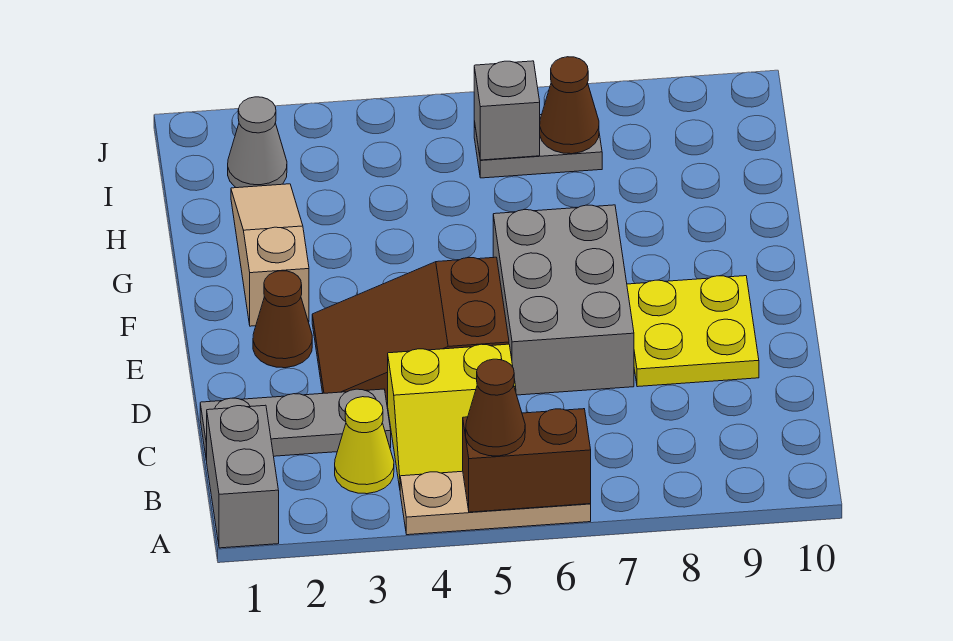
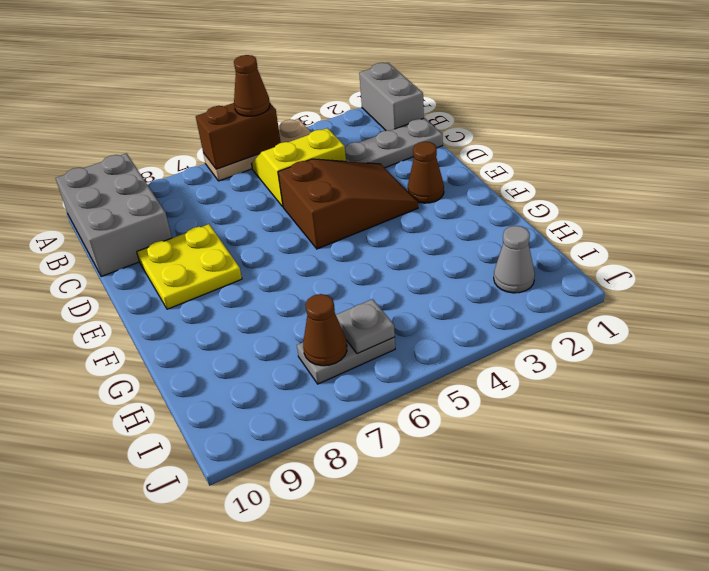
yellow 1x1 cone [335,397,394,494] -> none
grey 2x3 brick [493,205,634,395] -> grey 2x3 brick moved to [56,153,172,277]
tan 1x3 slope [231,184,309,326] -> none
grey 1x1 brick [474,61,540,160] -> grey 1x1 plate [336,299,395,354]

